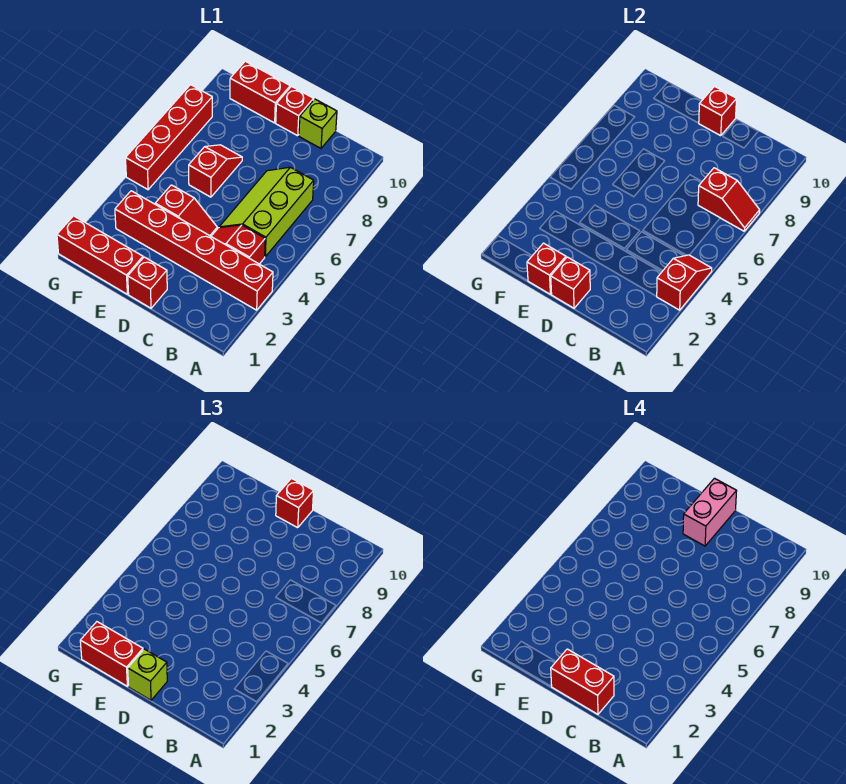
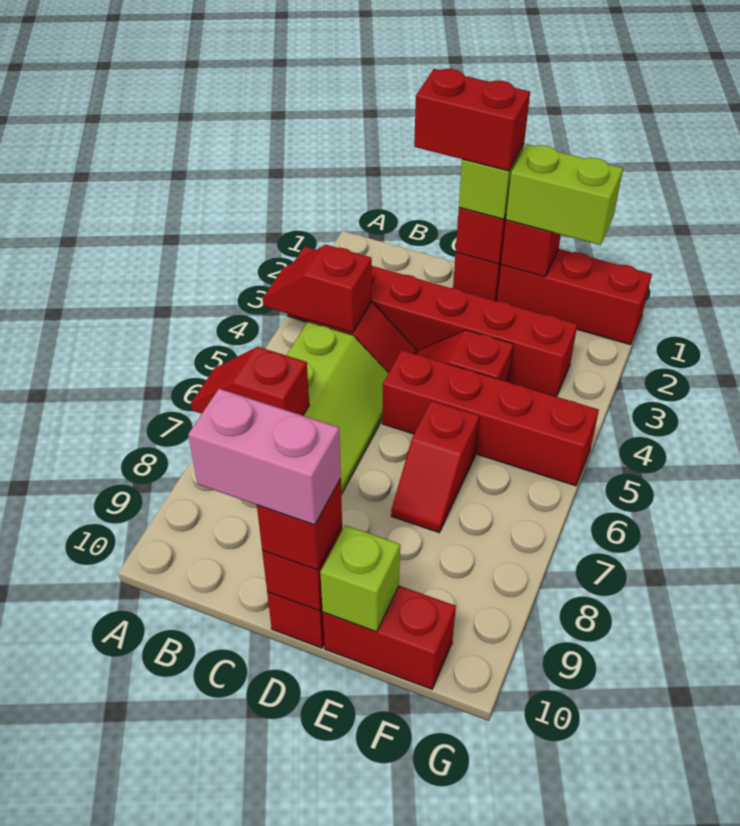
red 1x2 slope [657,255,712,310] -> red 1x2 slope turned to [263,245,372,333]
lime 1x1 brick [299,99,337,148] -> lime 1x1 brick moved to [320,525,400,632]
pink 1x2 brick [683,478,737,546] -> pink 1x2 brick turned to [188,389,341,525]
red 1x2 brick [80,622,143,686] -> lime 1x2 brick [506,144,623,245]
red 1x4 brick [126,85,212,190] -> red 1x4 brick turned to [382,350,599,486]

